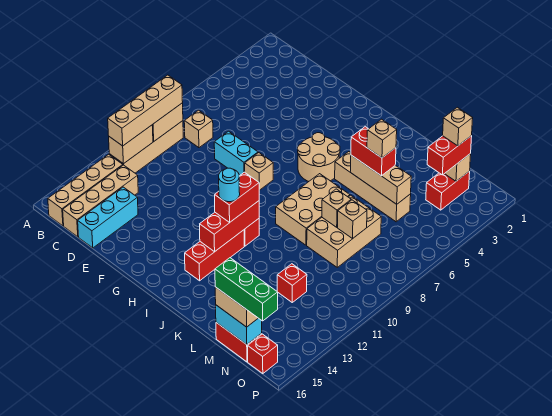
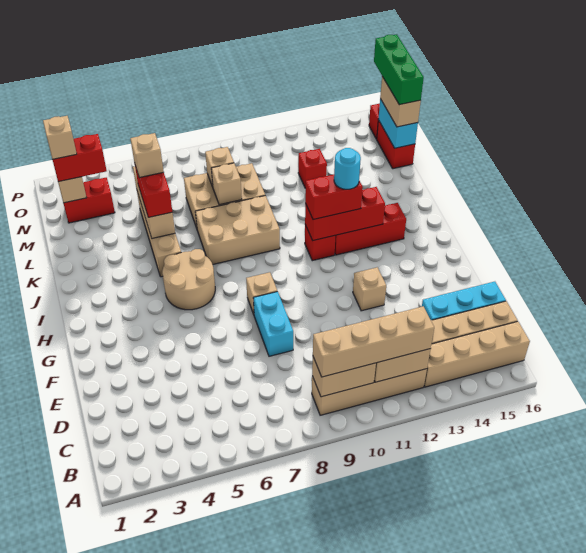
tan 1x1 brick [184,110,213,148] -> tan 1x1 brick moved to [353,267,386,311]

